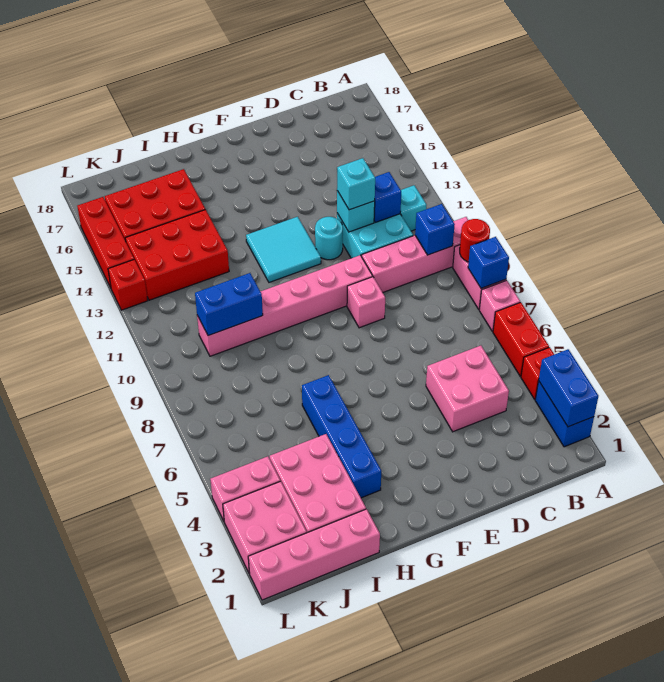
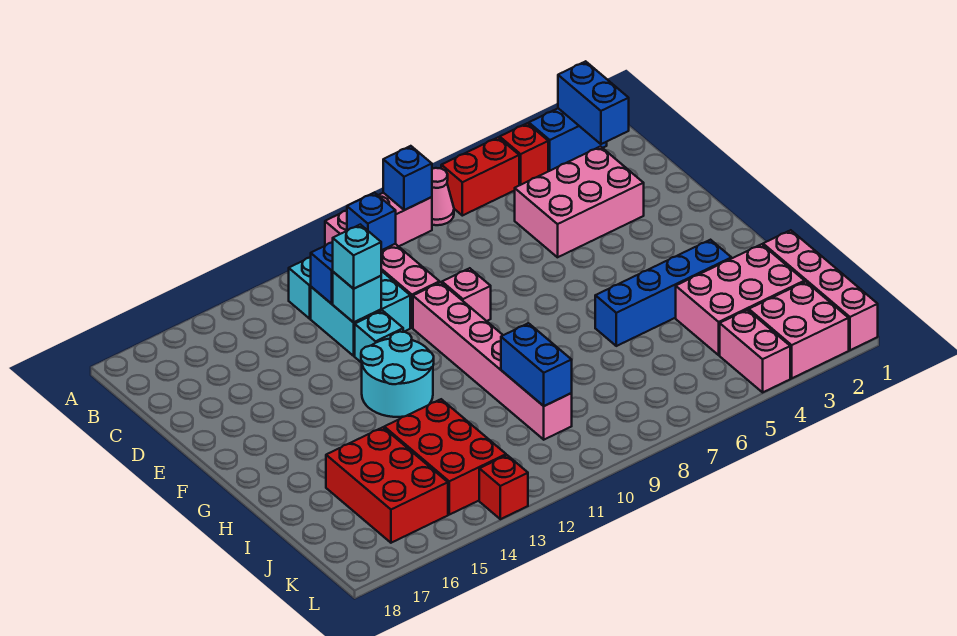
blue 1x2 brick [539,349,598,427] -> blue 1x2 brick turned to [558,61,629,144]
pink 1x1 brick [479,280,520,331] -> pink 1x1 cone [432,168,454,225]
red 1x1 round brick [460,219,490,262] -> none
pink 2x2 brick [426,346,509,432] -> pink 2x3 brick [515,147,644,257]
cyan 1x1 round brick [315,217,343,260] -> cyan 1x1 brick [355,310,403,363]
cyan 2x2 tile [246,217,321,282] -> cyan 2x2 round brick [361,332,434,417]
red 1x3 brick [77,197,134,288] -> none

